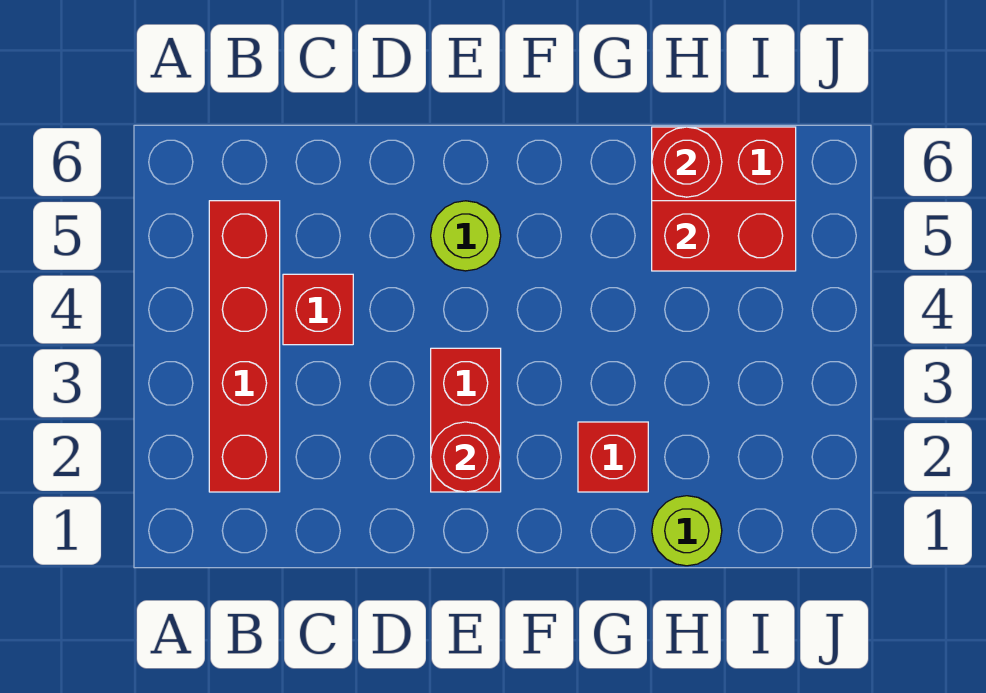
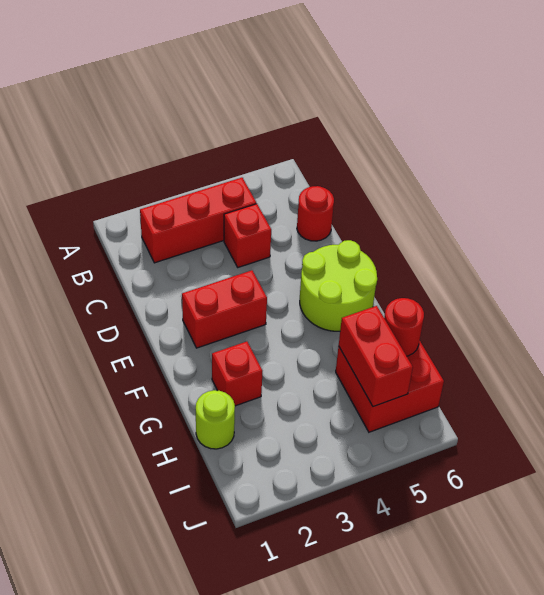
red 1x4 brick [209,201,280,492] -> red 1x3 brick [140,178,256,263]
red 1x1 round brick [431,422,501,492] -> red 1x1 round brick moved to [297,186,334,241]
lime 1x1 round brick [431,201,501,271] -> lime 2x2 round brick [300,240,377,331]

